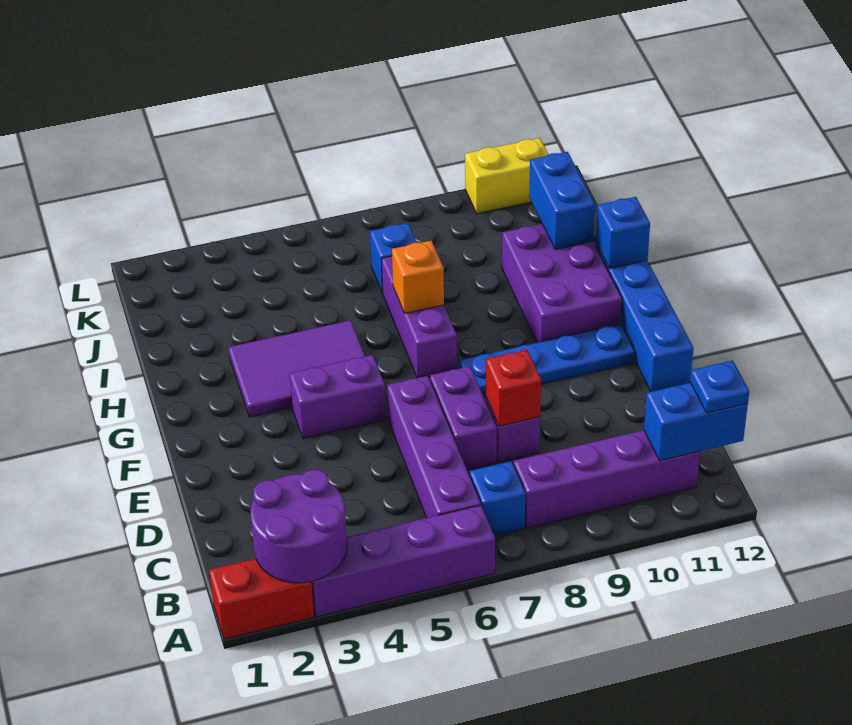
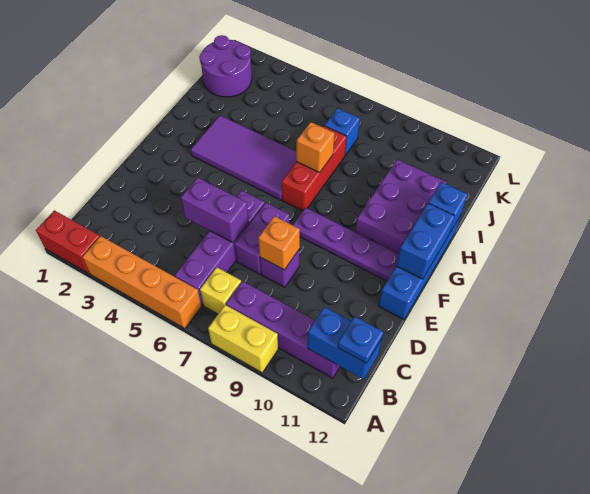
purple 2x2 round brick [250,470,347,583] -> purple 2x2 round brick moved to [199,35,252,97]
purple 1x4 brick [311,505,495,617] -> orange 1x4 brick [82,236,202,328]
blue 1x1 brick [470,461,525,536] -> yellow 1x1 brick [200,267,241,314]
red 1x1 brick [486,350,541,426] -> orange 1x1 brick [258,216,300,270]
purple 1x2 brick [290,355,386,438] -> purple 1x2 brick moved to [181,177,249,243]
blue 1x4 plate [460,324,635,397] -> purple 1x4 plate [293,208,399,281]
purple 2x3 tile [229,320,365,417] -> purple 2x4 tile [191,115,296,200]
purple 1x3 brick [381,256,457,378] -> red 1x3 brick [282,126,347,211]
blue 1x2 brick [529,152,595,249] -> blue 1x2 brick moved to [396,203,454,279]
yellow 1x2 brick [465,138,549,214] -> yellow 1x2 brick moved to [208,305,278,373]

